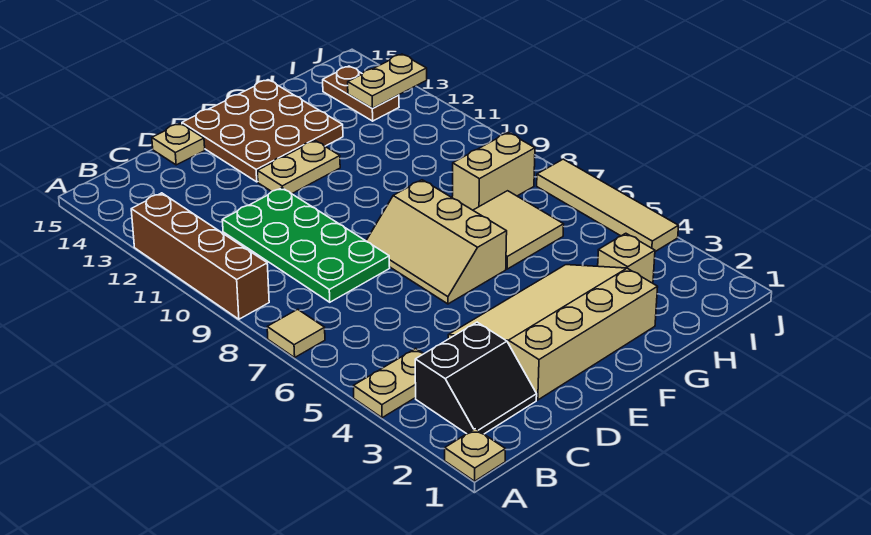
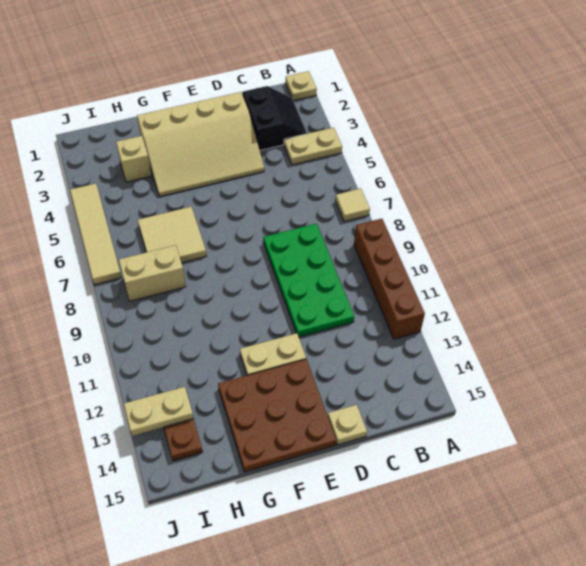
black 2x2 slope [415,322,537,434] -> black 2x2 slope turned to [242,86,307,150]
tan 2x3 slope [366,180,507,304] -> none

